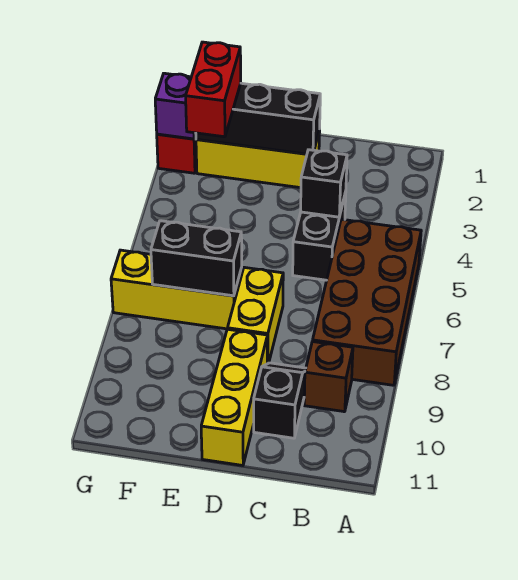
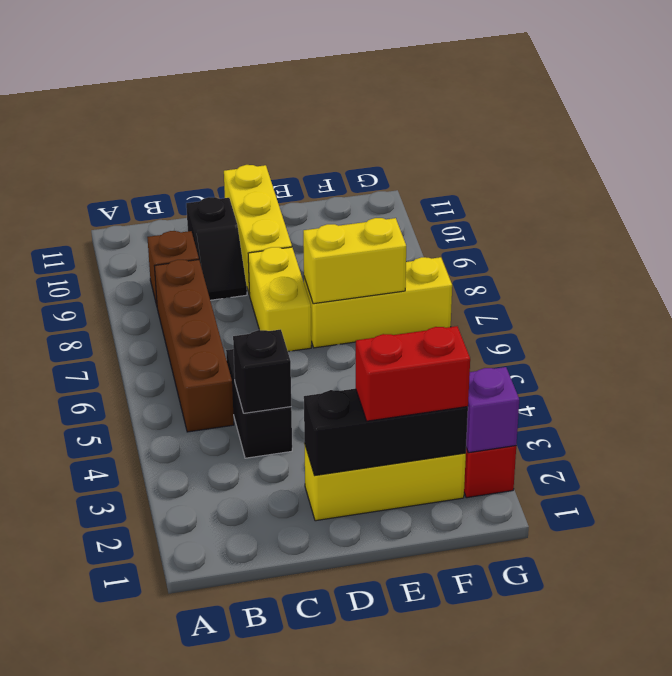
brown 2x4 brick [313,219,421,385] -> brown 1x4 brick [154,260,234,432]
black 1x2 brick [151,221,242,296] -> yellow 1x2 brick [303,218,406,304]
red 1x2 brick [186,42,241,137] -> red 1x2 brick turned to [356,326,470,421]

